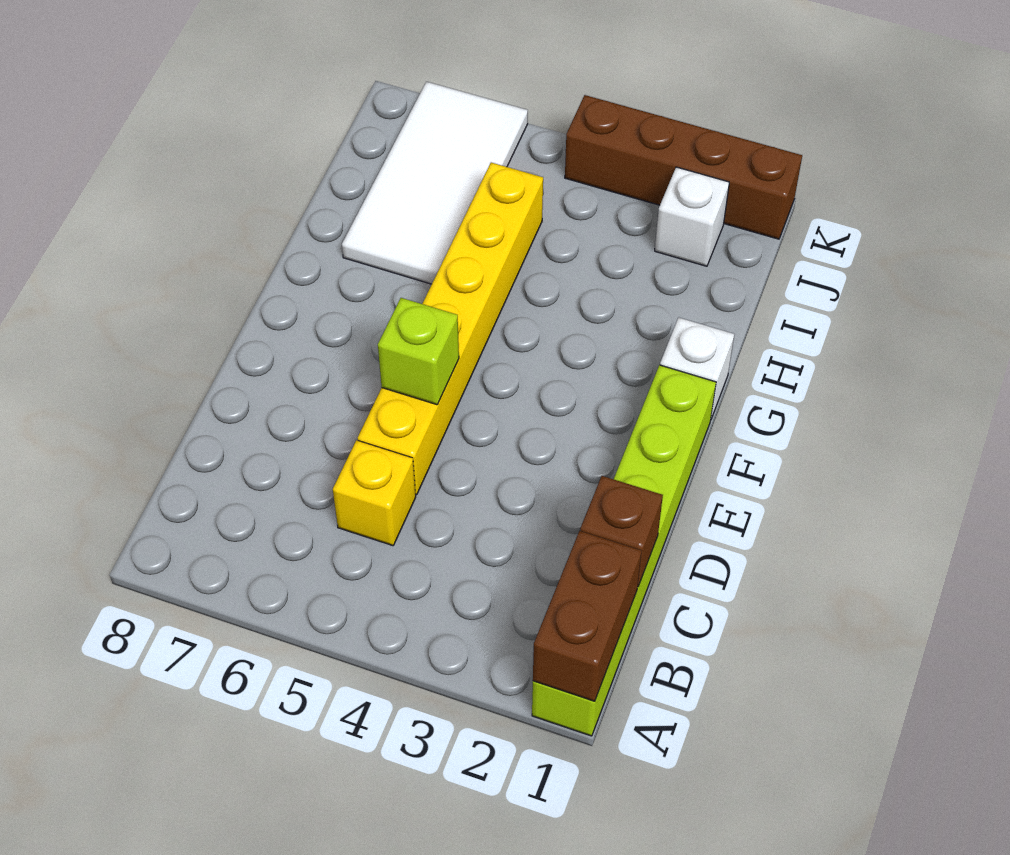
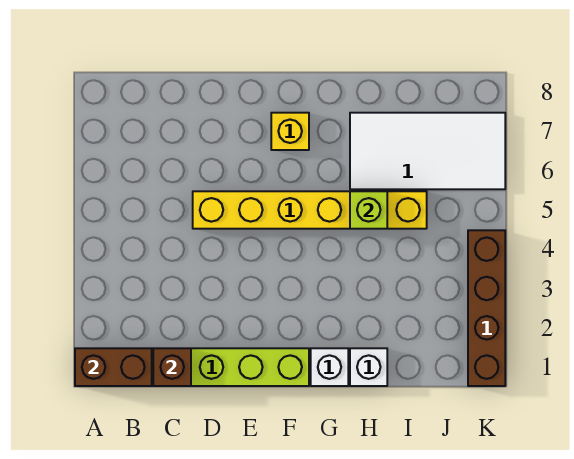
yellow 1x1 brick [333,440,416,546] -> yellow 1x1 brick moved to [271,113,309,150]
lime 1x1 brick [378,298,459,405] -> lime 1x1 brick moved to [350,191,387,229]
white 1x1 brick [655,167,729,266] -> white 1x1 brick moved to [350,348,387,386]

